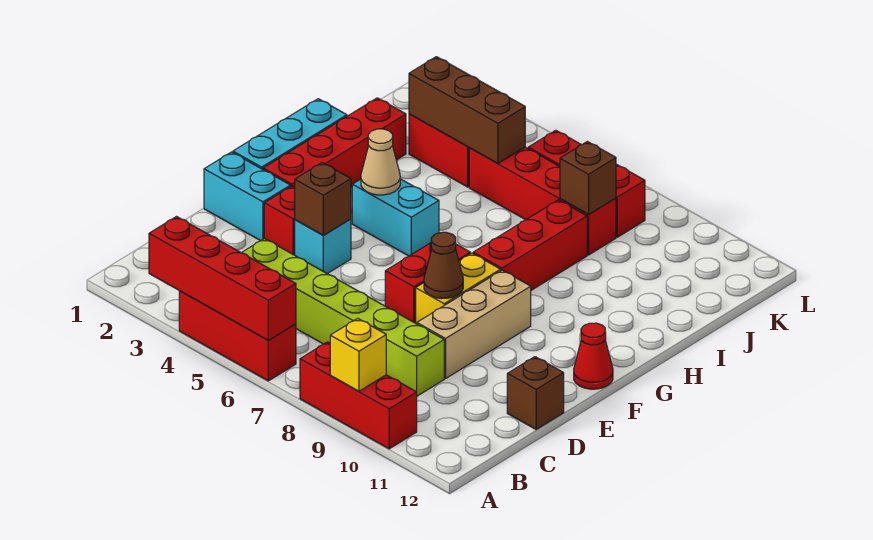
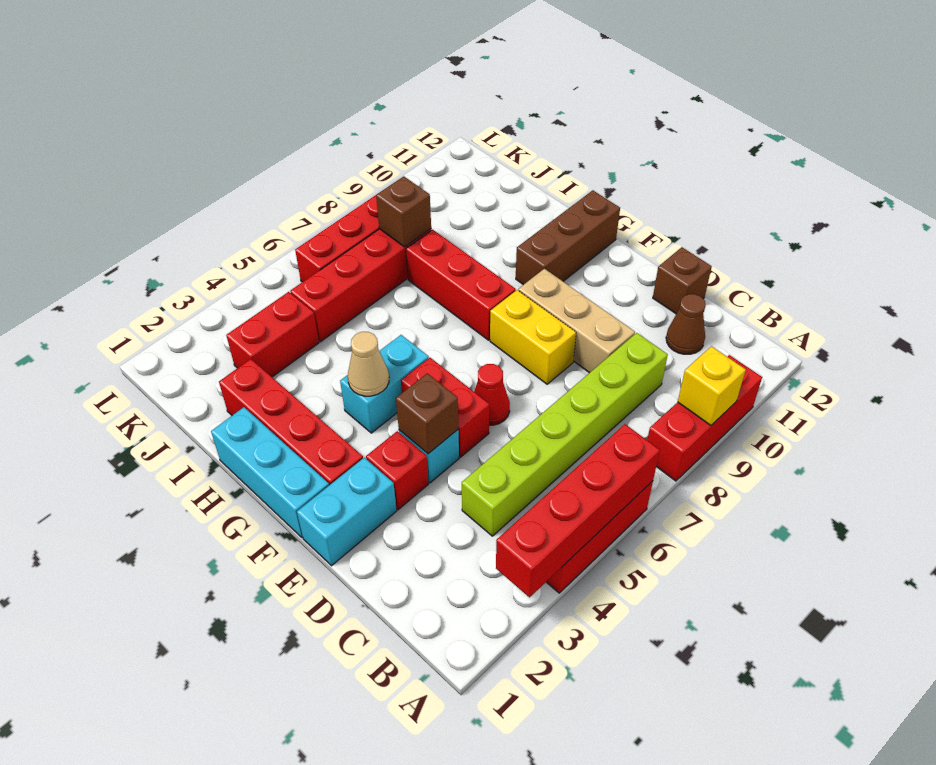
red 1x2 brick [385,243,470,323] -> red 1x2 brick moved to [401,358,489,457]
brown 1x1 cone [424,232,463,299] -> brown 1x1 cone moved to [666,294,705,354]
red 1x1 cone [574,323,613,389] -> red 1x1 cone moved to [474,364,510,425]
brown 1x3 brick [409,57,525,164] -> brown 1x3 brick moved to [516,190,620,285]

